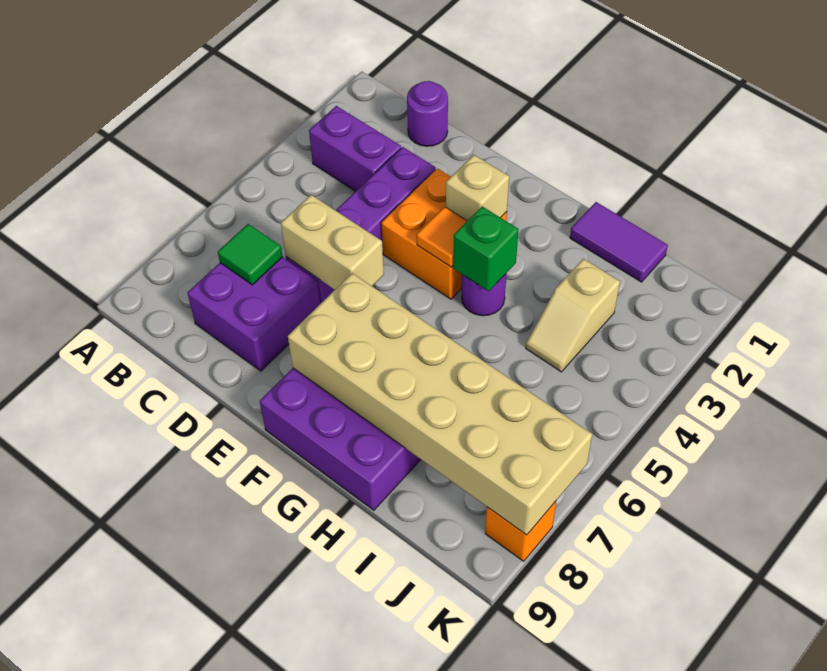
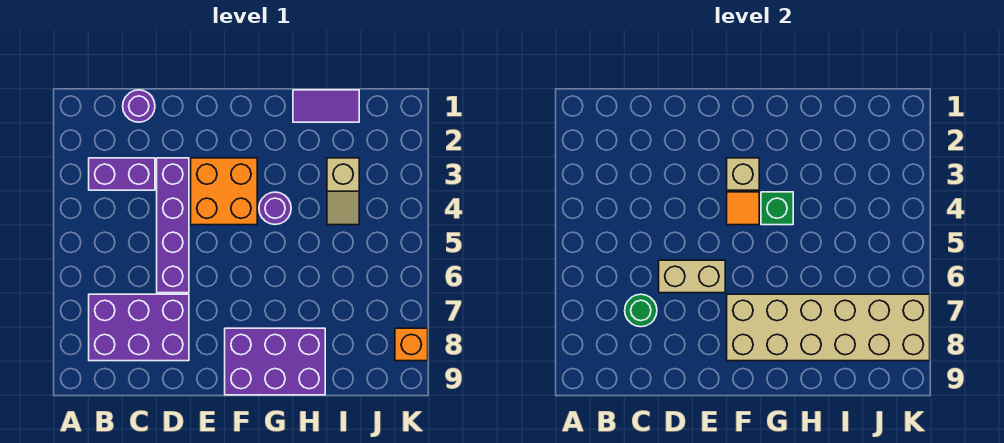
purple 2x2 brick [187,257,320,371] -> purple 2x3 brick [89,294,189,361]
green 1x1 tile [218,224,283,285] -> green 1x1 round brick [625,294,657,327]

